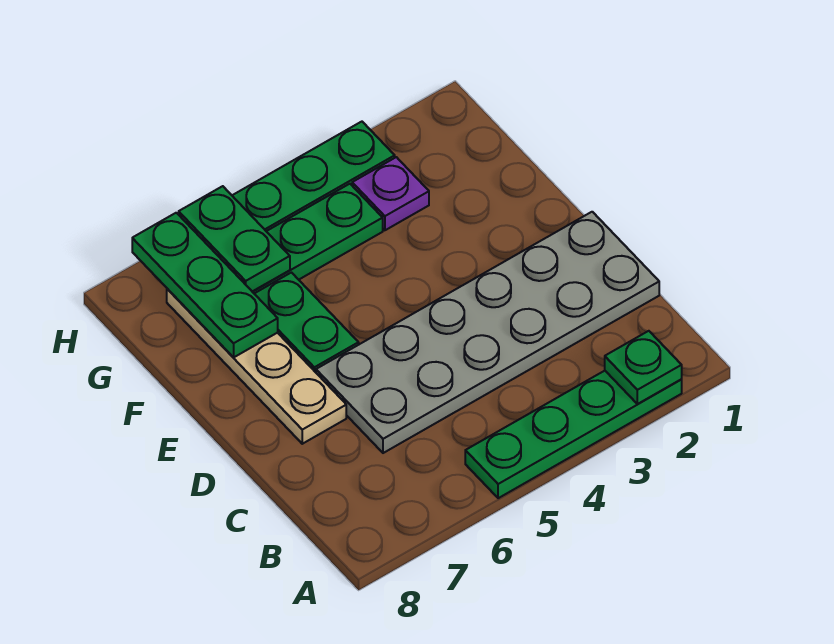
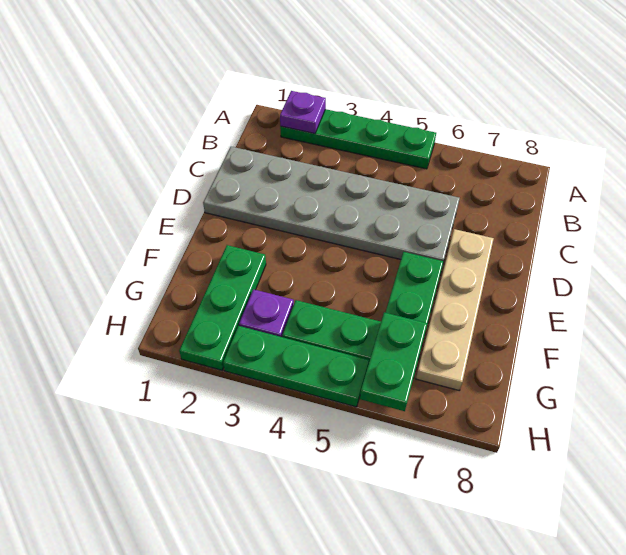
green 1x1 plate [605,331,682,404] -> purple 1x1 plate [280,91,326,134]
green 1x3 plate [132,213,278,358] -> green 1x3 plate moved to [179,245,266,370]

